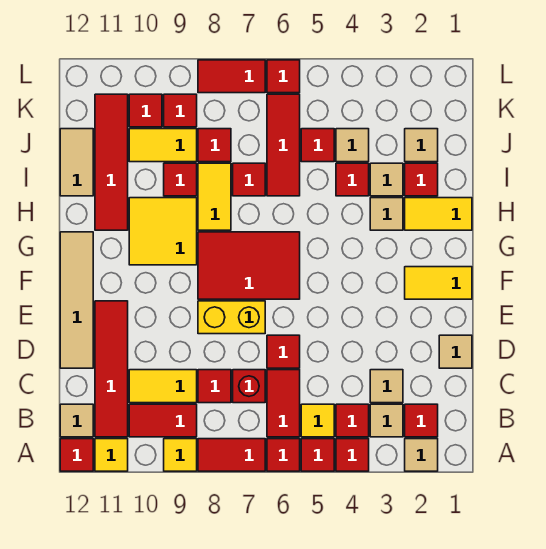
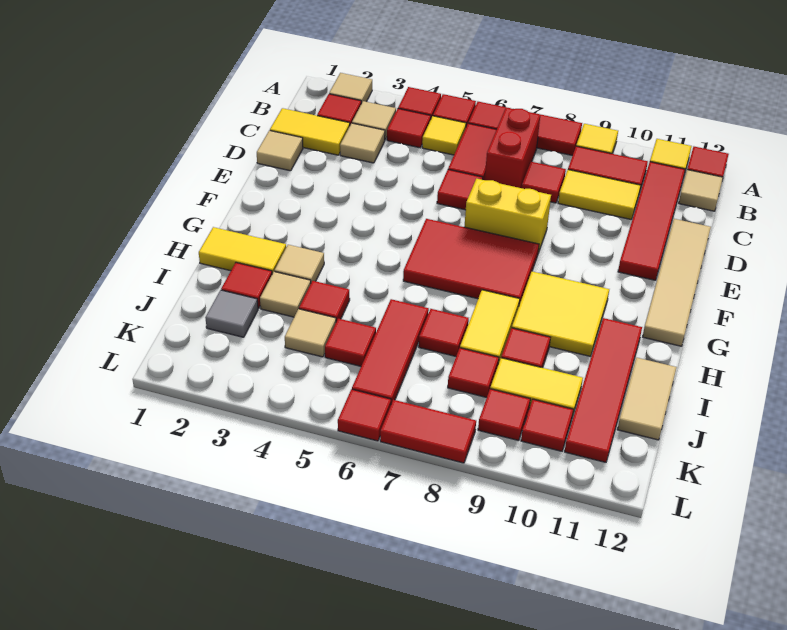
red 1x1 brick [233,370,265,403] -> red 1x2 brick [485,108,540,188]
yellow 1x2 tile [405,267,472,299] -> yellow 1x2 tile moved to [270,108,350,155]
tan 1x1 tile [405,129,438,162] -> grey 1x1 tile [205,290,258,337]

